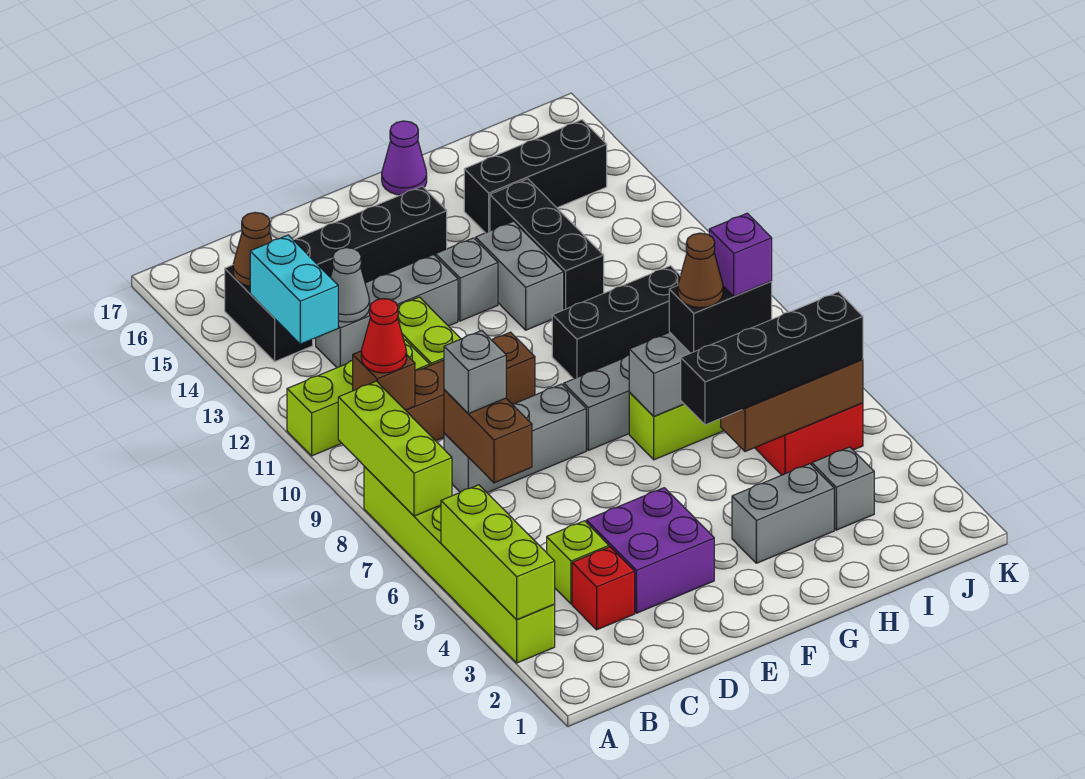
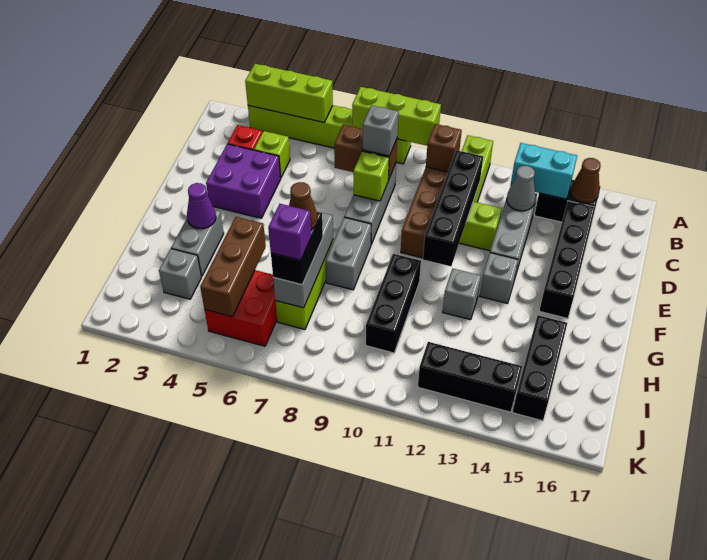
red 1x1 cone [361,299,407,373] -> none
none -> lime 1x1 brick [354,151,389,201]
black 1x4 brick [681,292,863,425] -> black 1x4 brick moved to [423,150,483,266]
grey 1x2 brick [476,221,564,330] -> grey 1x1 brick [443,269,481,320]
purple 1x1 cone [382,121,427,195] -> purple 1x1 cone moved to [187,183,216,229]
black 1x3 brick [490,179,604,310] -> black 1x3 brick moved to [418,342,522,412]

